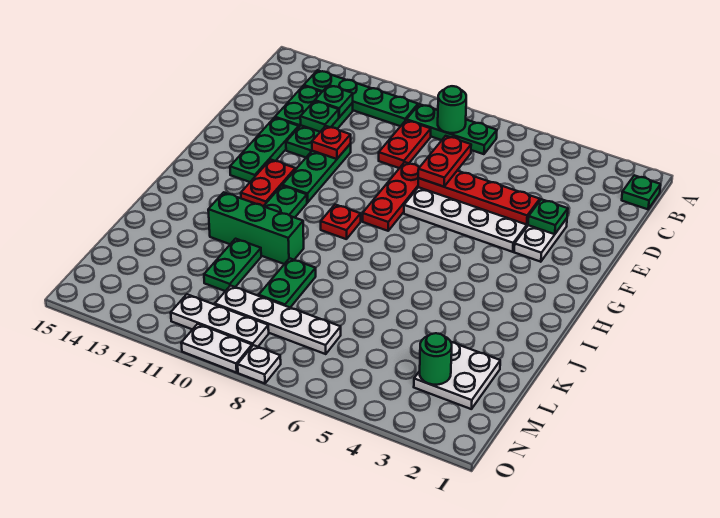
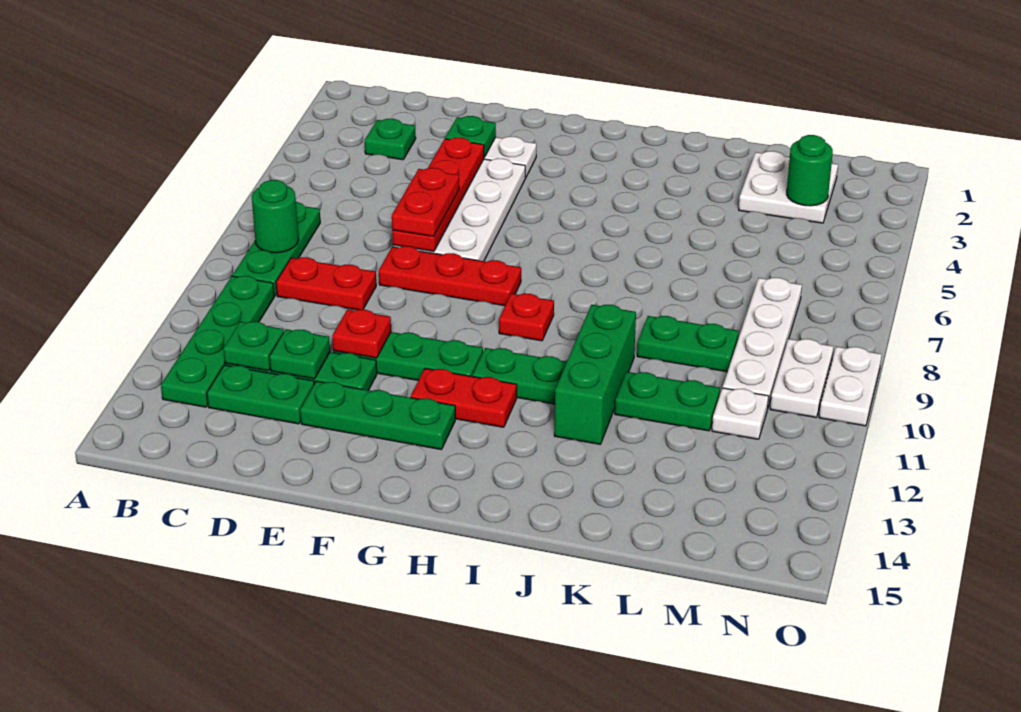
green 1x1 plate [622,175,661,209] -> green 1x1 plate moved to [365,119,416,160]
red 1x2 plate [418,136,471,187] -> red 1x2 plate turned to [392,168,459,236]
white 1x3 plate [171,294,269,347] -> white 1x2 plate [770,339,834,417]
white 1x1 plate [238,345,281,384] -> white 1x1 plate moved to [712,388,769,439]

